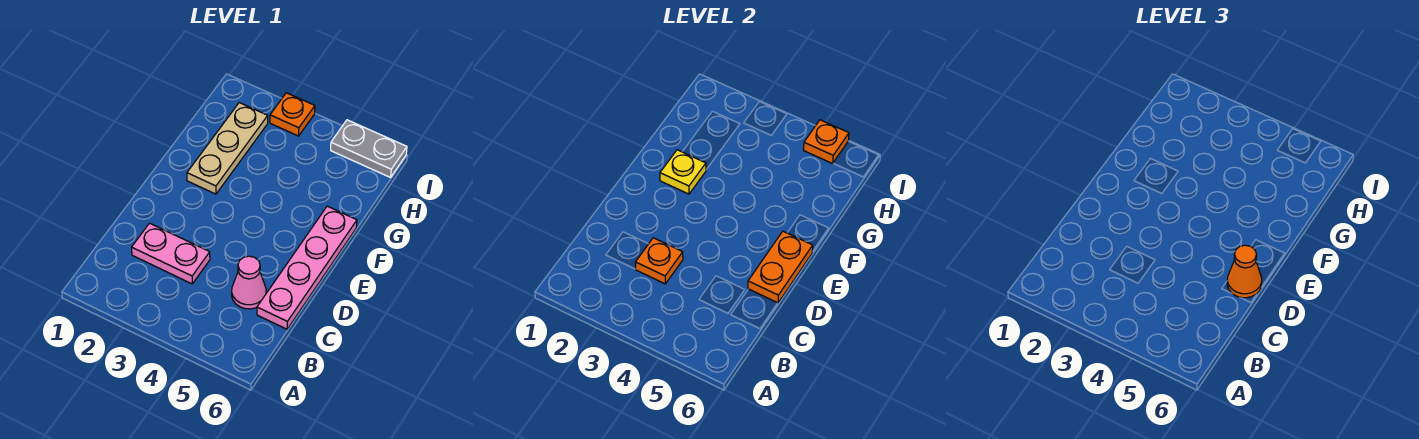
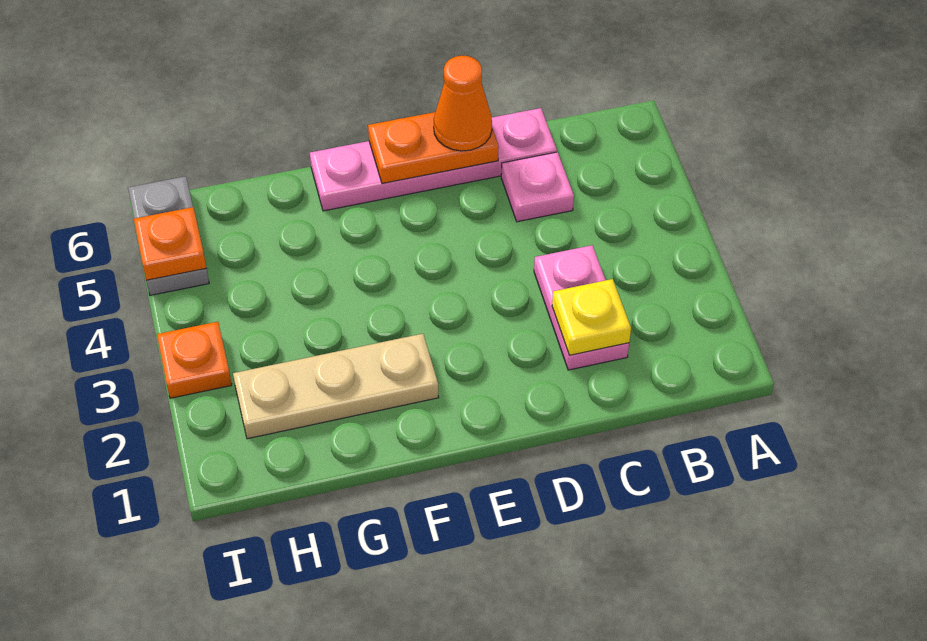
orange 1x1 plate [635,238,683,284] -> none
pink 1x1 cone [232,256,266,309] -> pink 1x1 plate [501,152,574,222]
yellow 1x1 plate [660,150,706,194] -> yellow 1x1 plate moved to [552,279,631,355]

